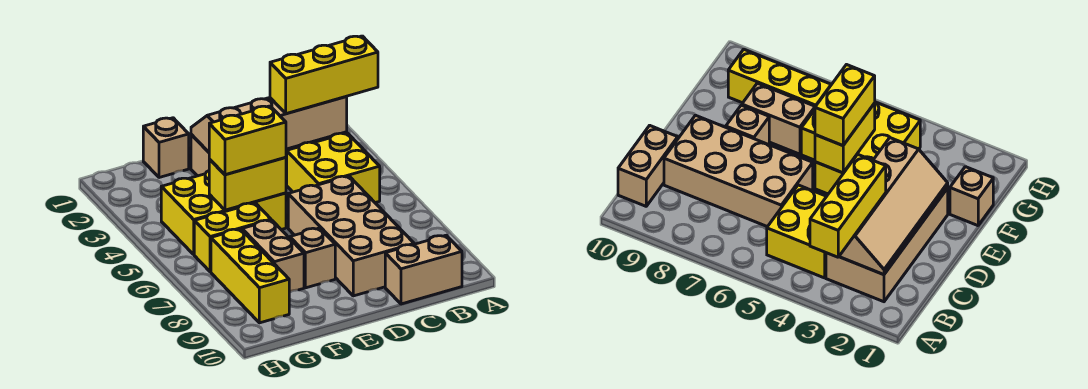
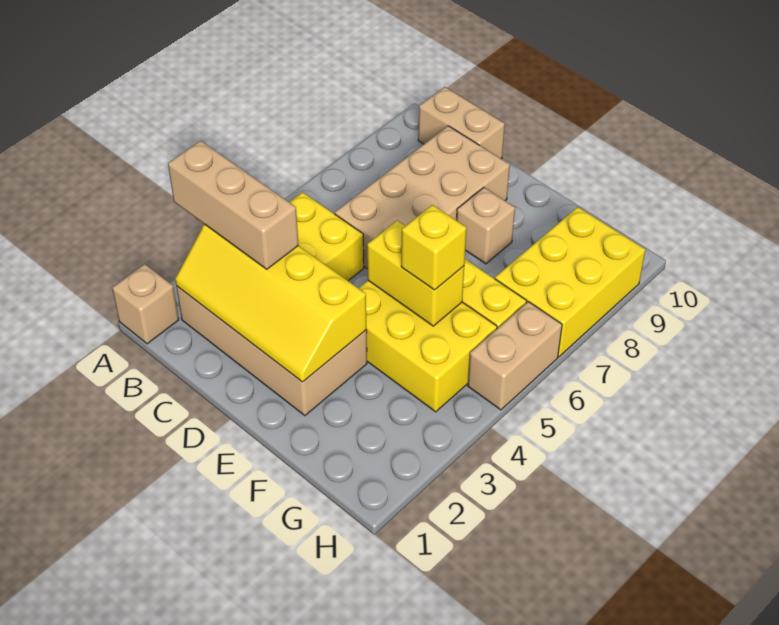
yellow 1x3 brick [270,36,378,114] -> tan 1x3 brick [168,141,298,269]
tan 2x4 slope [191,97,347,152] -> yellow 2x4 slope [175,224,366,382]
yellow 1x2 brick [209,106,286,175] -> yellow 1x1 brick [401,205,466,290]
tan 1x1 brick [143,118,189,178] -> tan 1x1 brick moved to [112,264,179,344]
tan 1x2 brick [242,220,304,292] -> tan 1x2 brick moved to [468,302,562,410]
yellow 1x3 brick [211,229,289,323] -> yellow 2x3 brick [495,207,645,357]

